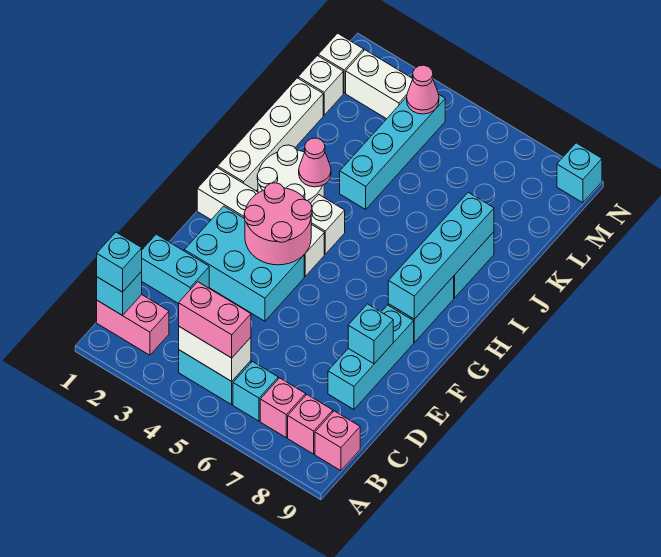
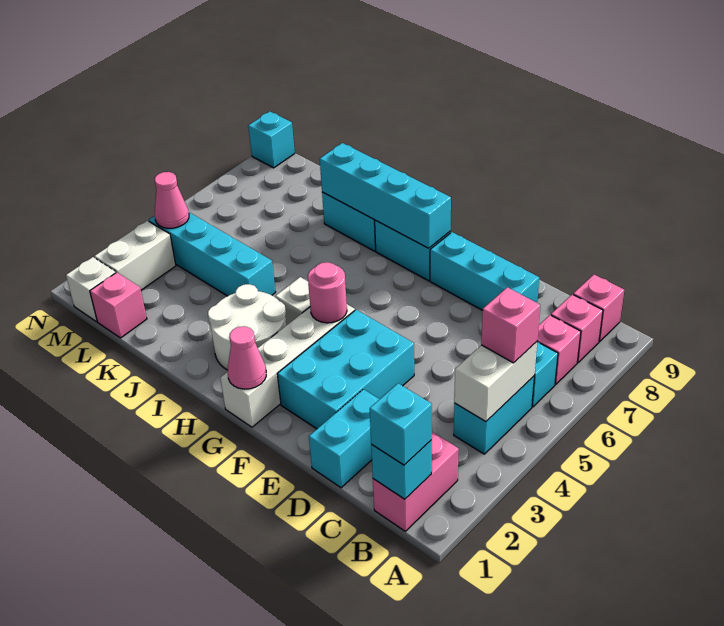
pink 1x2 brick [179,282,251,358] -> pink 1x1 brick [481,287,540,363]
cyan 1x1 brick [348,304,393,364] -> none
pink 2x2 round brick [244,183,312,265] -> pink 1x1 round brick [308,262,347,323]
white 1x4 brick [218,78,323,191] -> none
pink 1x1 cone [299,138,331,187] -> pink 1x1 cone moved to [228,326,266,389]
white 1x1 brick [298,56,343,115] -> pink 1x1 brick [90,272,147,338]

